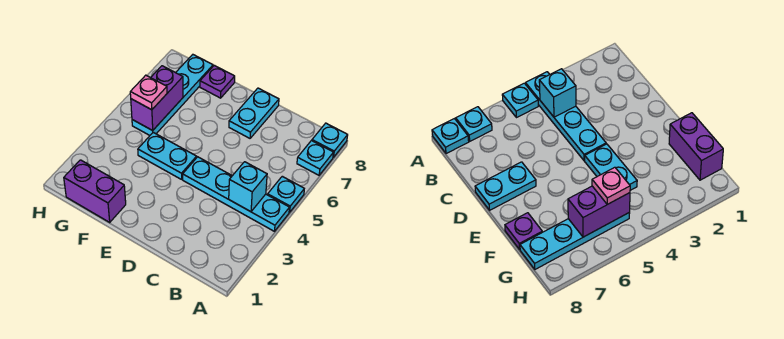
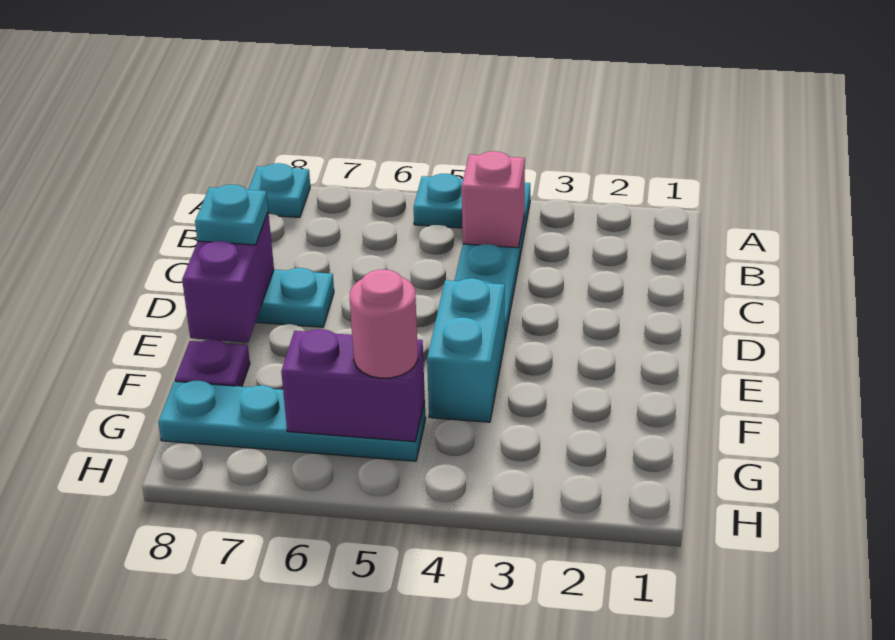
cyan 1x1 plate [297,141,334,175] -> cyan 1x1 plate moved to [195,185,268,245]
cyan 1x1 brick [229,162,267,212] -> pink 1x1 brick [462,151,525,248]
cyan 1x2 plate [138,132,197,179] -> cyan 1x2 brick [427,278,505,422]
purple 1x2 brick [64,160,126,222] -> purple 1x2 brick moved to [182,213,274,343]
pink 1x1 plate [130,75,167,110] -> pink 1x1 round brick [350,270,418,378]

